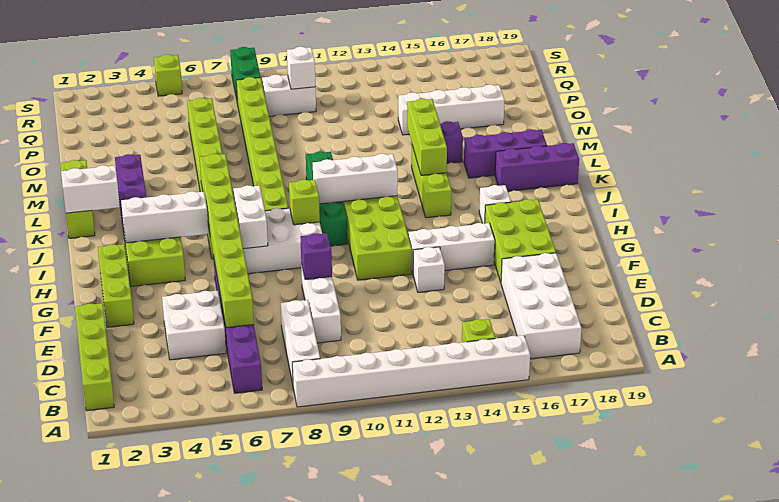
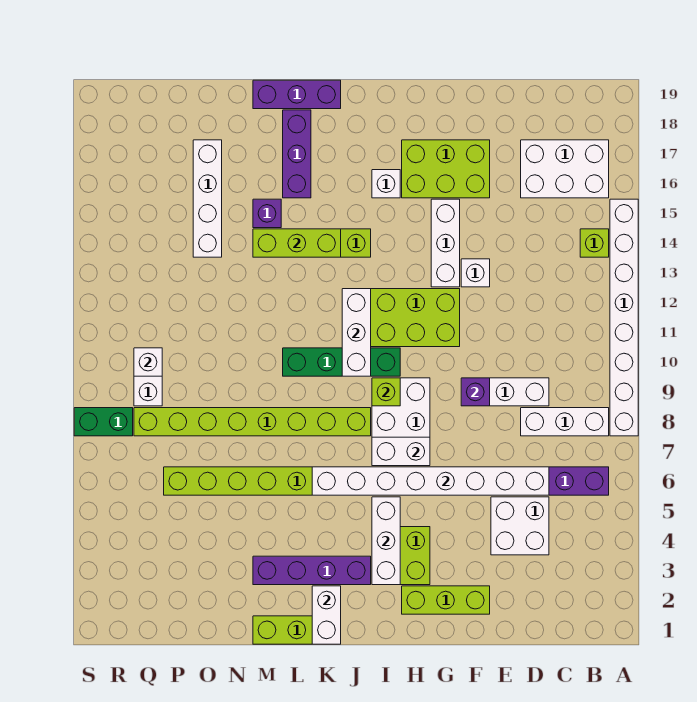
lime 1x4 brick [75,303,114,411] -> none
white 2x4 brick [501,253,582,359] -> white 2x3 brick [521,140,609,198]
lime 1x8 brick [200,154,254,328] -> white 1x8 brick [312,467,549,495]
purple 1x3 brick [495,143,579,191] -> purple 1x3 brick turned to [253,80,341,109]
lime 1x1 brick [154,54,182,96] -> none

